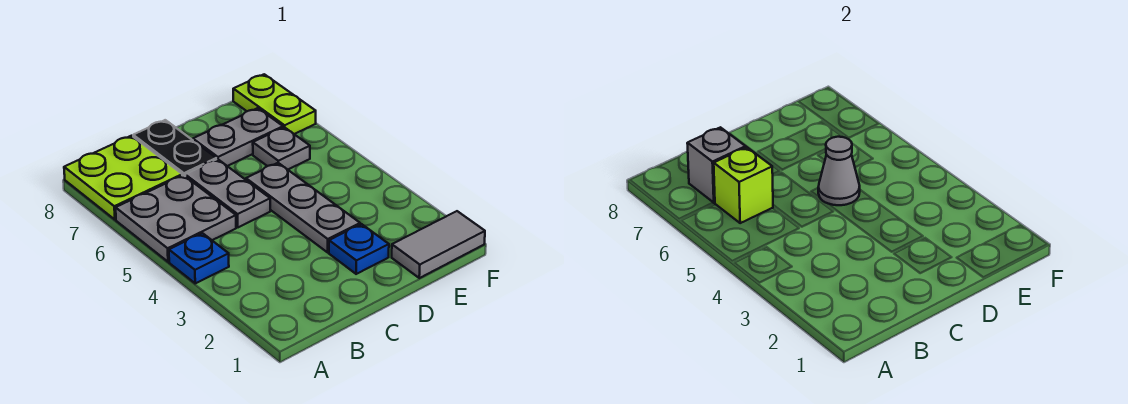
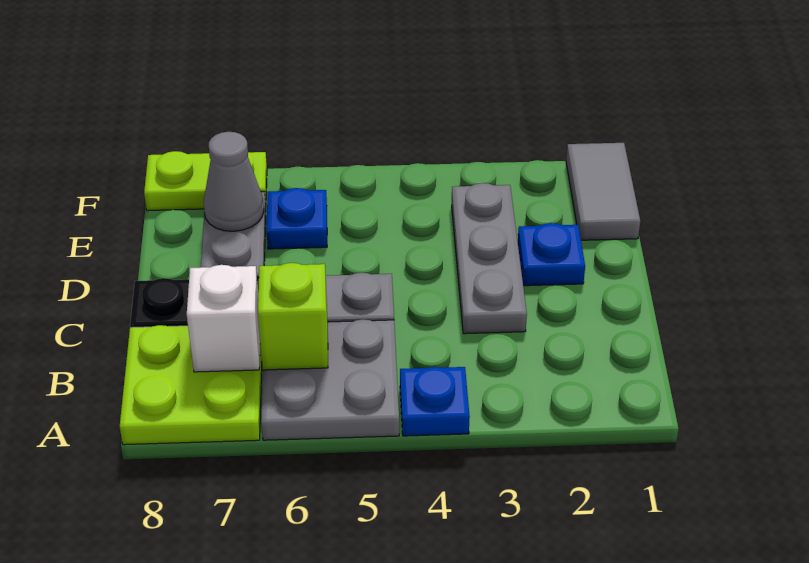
grey 1x1 brick [687,127,746,203] -> white 1x1 brick [187,265,260,372]
grey 1x3 plate [246,163,360,252] -> grey 1x3 plate turned to [452,183,527,334]
grey 1x1 cone [818,137,860,205] -> grey 1x1 cone moved to [203,132,264,231]
grey 1x1 plate [253,127,310,170] -> blue 1x1 plate [266,188,327,249]

